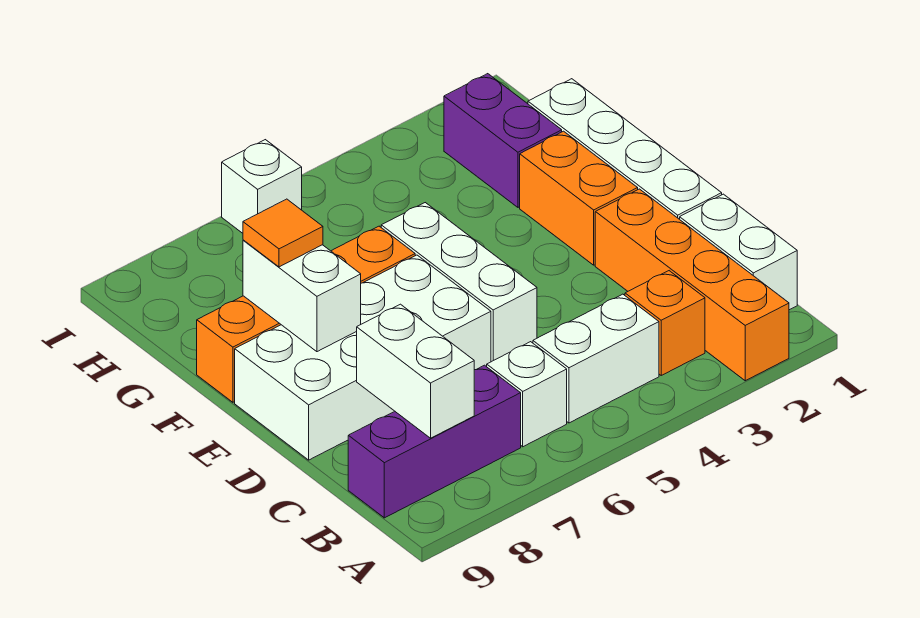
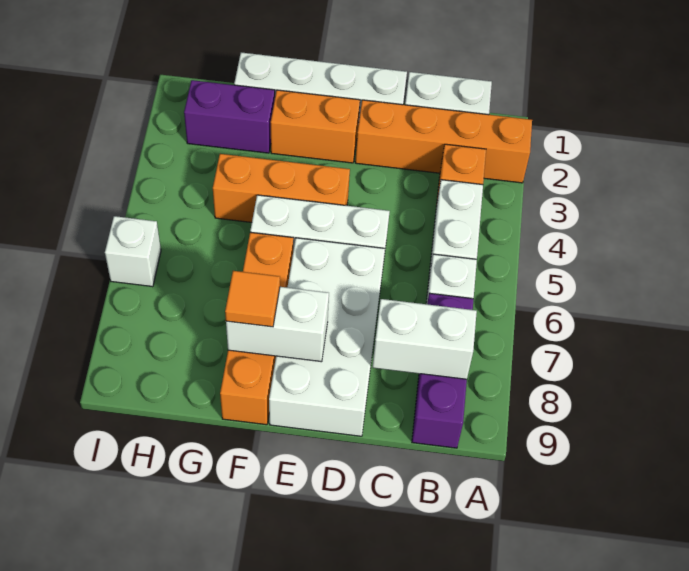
none -> orange 1x3 brick [213,154,350,222]

